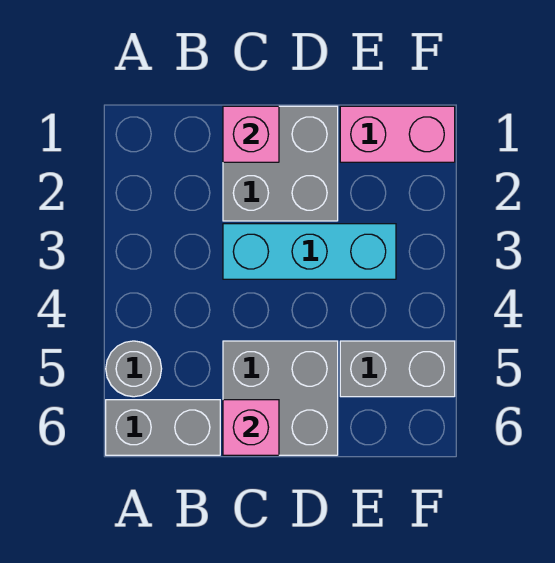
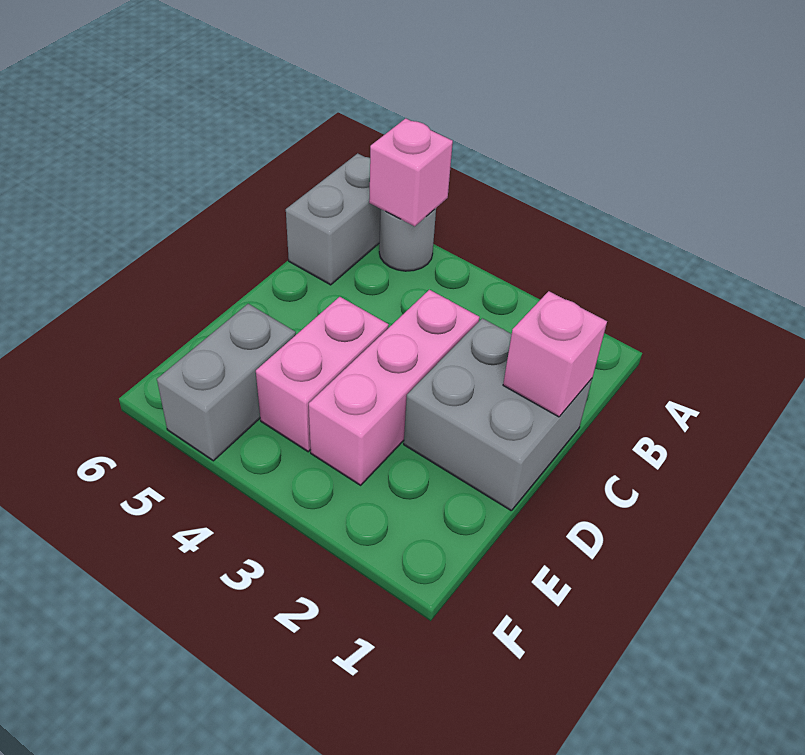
cyan 1x3 brick [223,224,396,279] -> pink 1x3 brick [309,290,480,485]
grey 2x2 brick [223,341,338,455] -> none
pink 1x1 brick [223,400,279,455] -> pink 1x1 brick moved to [369,118,453,226]
pink 1x2 brick [340,106,455,162] -> pink 1x2 brick moved to [256,297,389,452]

